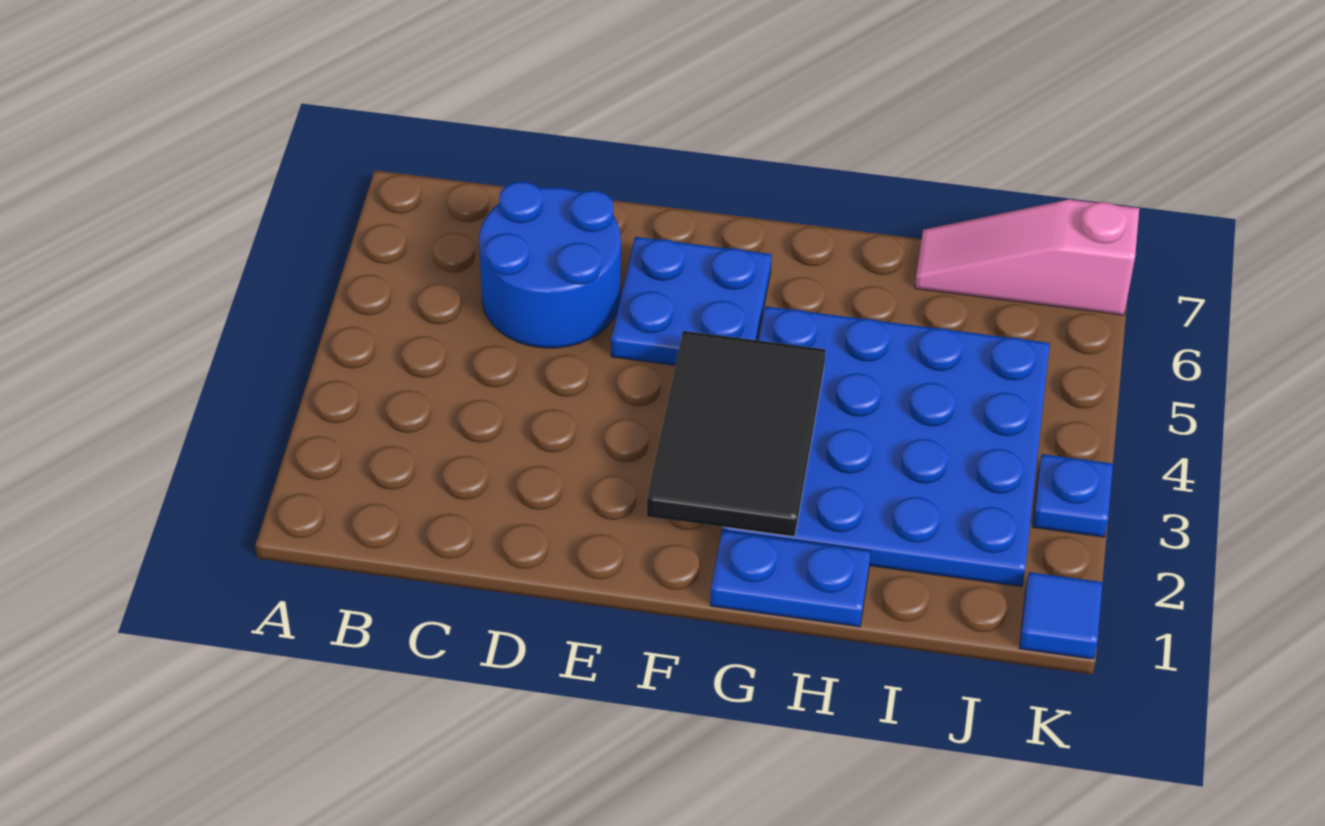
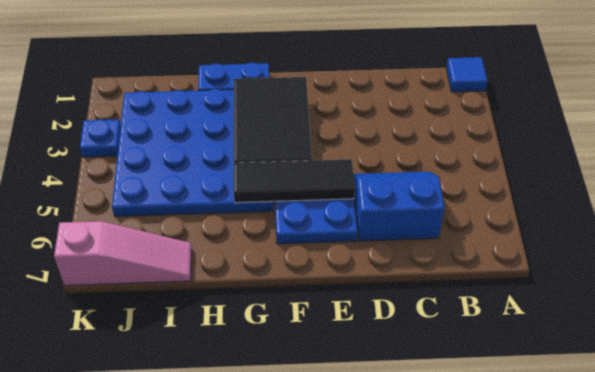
blue 2x2 round brick [479,182,621,348] -> blue 2x2 slope [354,172,445,241]
none -> black 1x3 tile [234,159,355,203]
blue 1x1 tile [1019,572,1103,659] -> blue 1x1 tile moved to [446,57,487,92]

